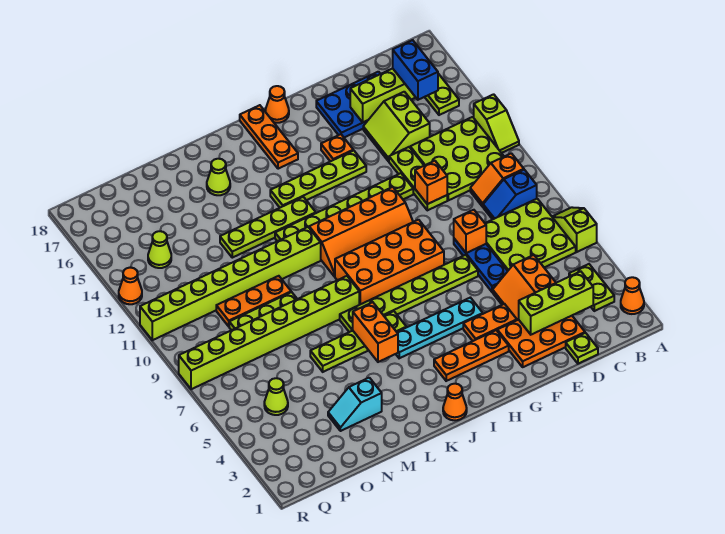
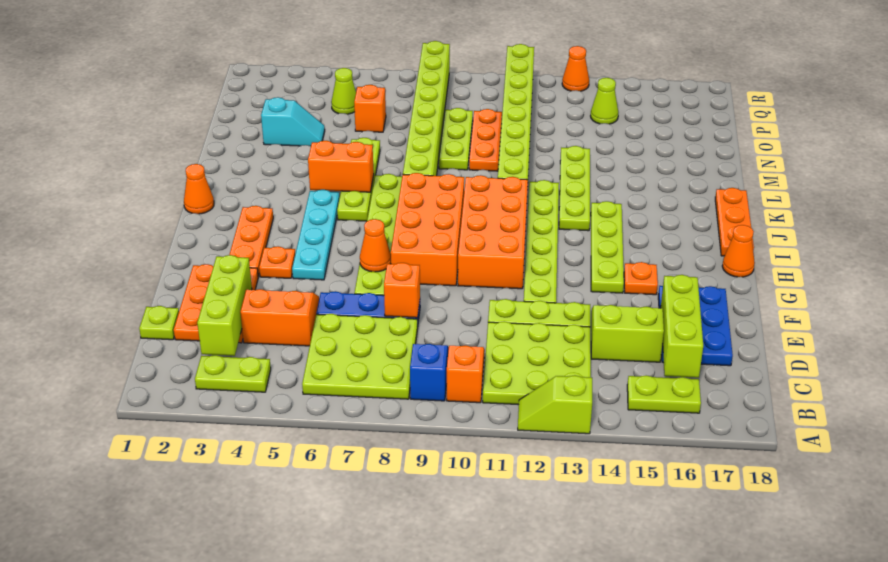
orange 1x1 cone [621,277,644,314] -> orange 1x1 cone moved to [360,219,391,272]
lime 1x2 slope [552,207,597,252] -> none
blue 1x2 brick [393,40,438,100] -> none
orange 1x1 brick [415,161,447,204] -> orange 1x1 brick moved to [354,85,386,132]
orange 1x2 plate [463,304,517,341] -> orange 1x1 plate [259,246,295,278]
orange 2x4 slope [309,187,413,277] -> orange 2x4 brick [458,175,528,289]
orange 1x3 plate [240,105,298,169] -> orange 1x3 plate turned to [715,188,754,256]
lime 1x1 cone [207,159,230,195] -> none
cyan 1x2 slope [328,378,382,431] -> cyan 1x2 slope turned to [261,97,325,146]

